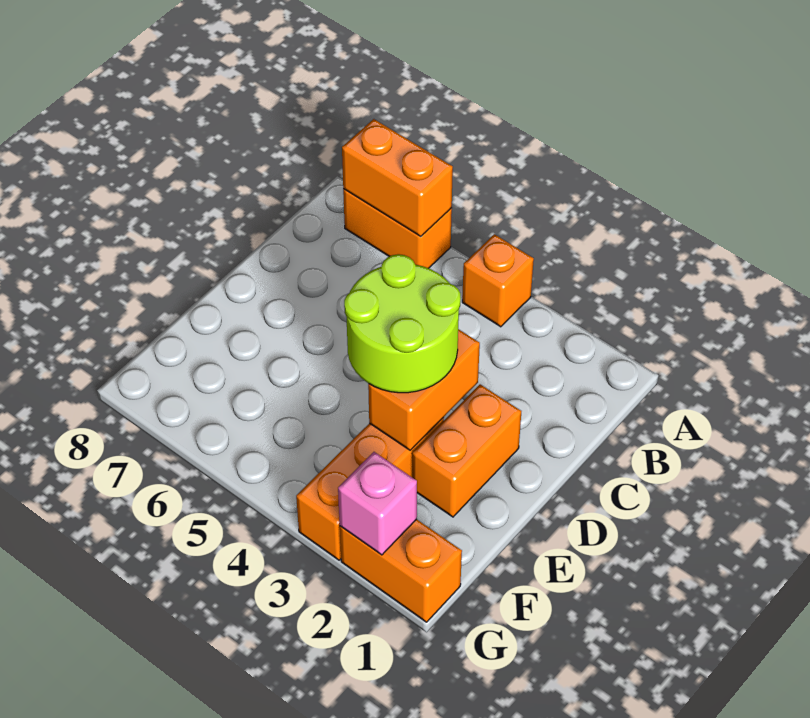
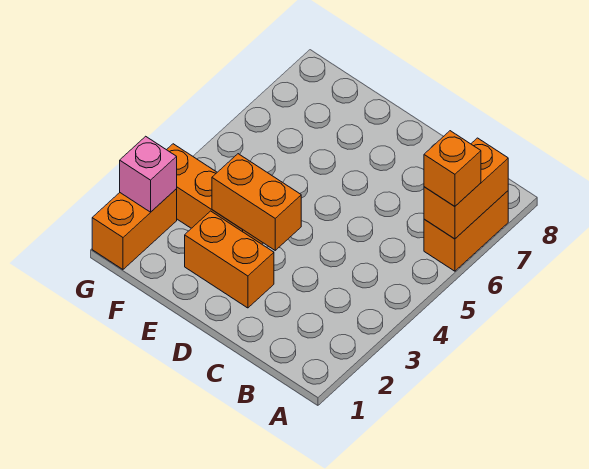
orange 1x1 brick [462,234,534,327] -> orange 1x1 brick moved to [424,131,481,206]
lime 2x2 round brick [344,254,460,393] -> none

